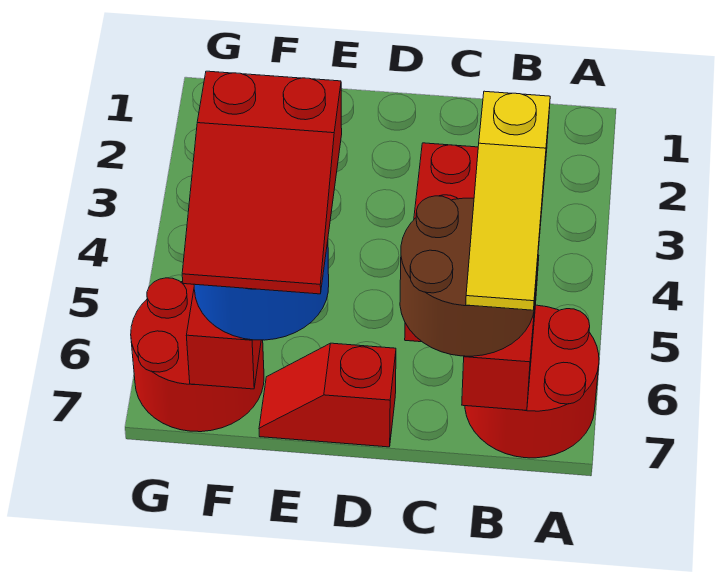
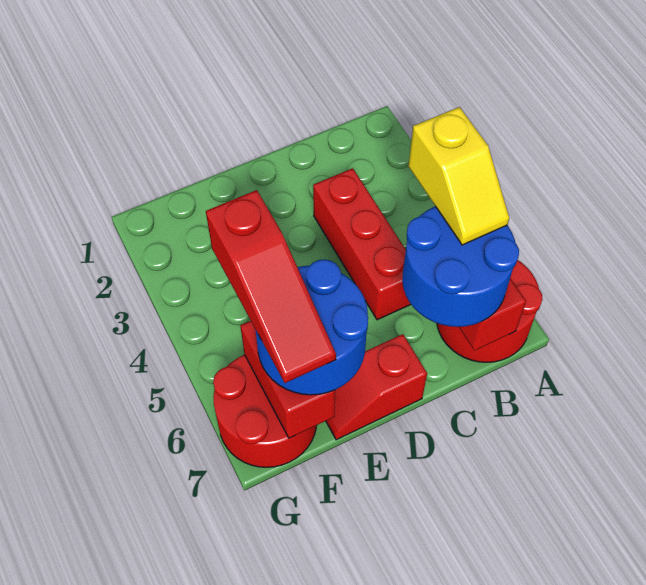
yellow 1x3 slope [466,91,550,310] -> yellow 1x2 slope [408,107,509,245]
brown 2x2 round brick [400,196,537,356] -> blue 2x2 round brick [402,206,519,327]
red 2x3 slope [182,71,342,294] -> red 1x3 slope [206,190,336,383]

